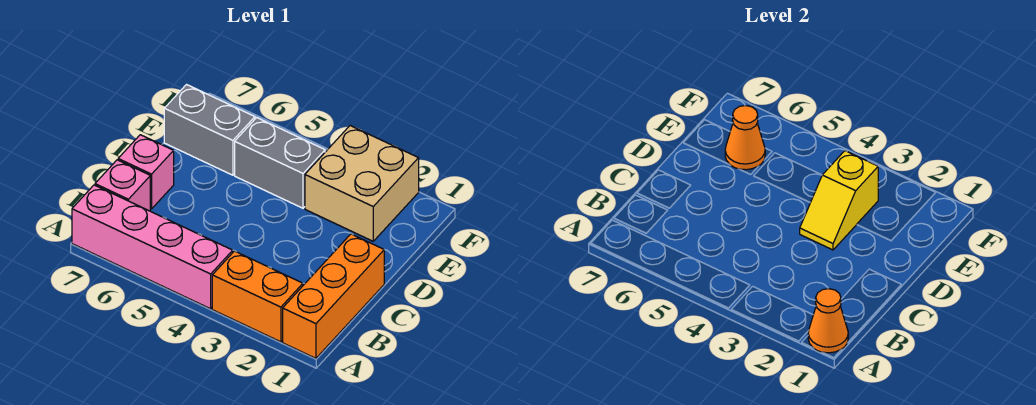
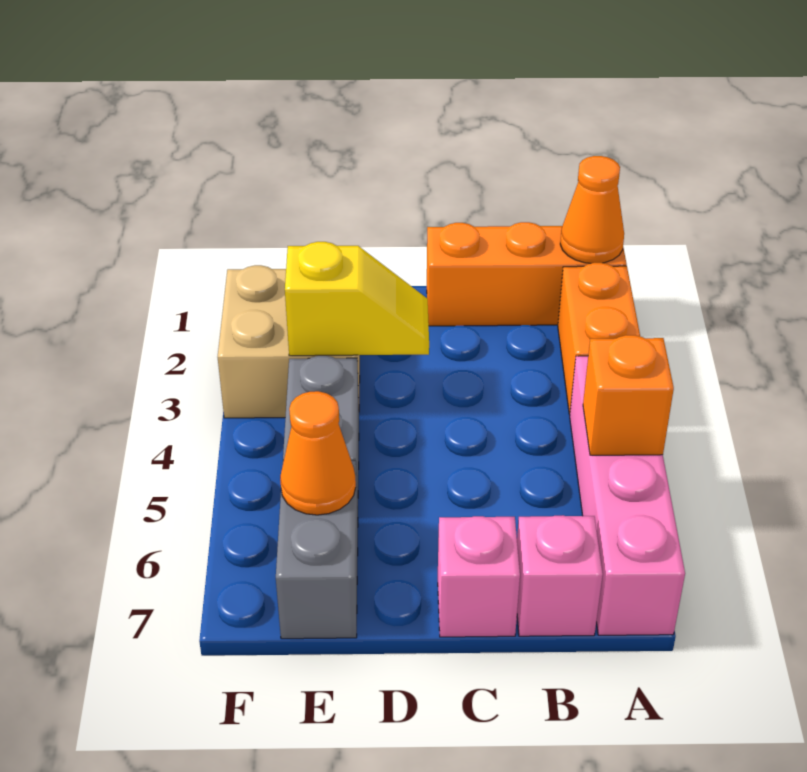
none -> orange 1x1 brick [583,335,674,455]

